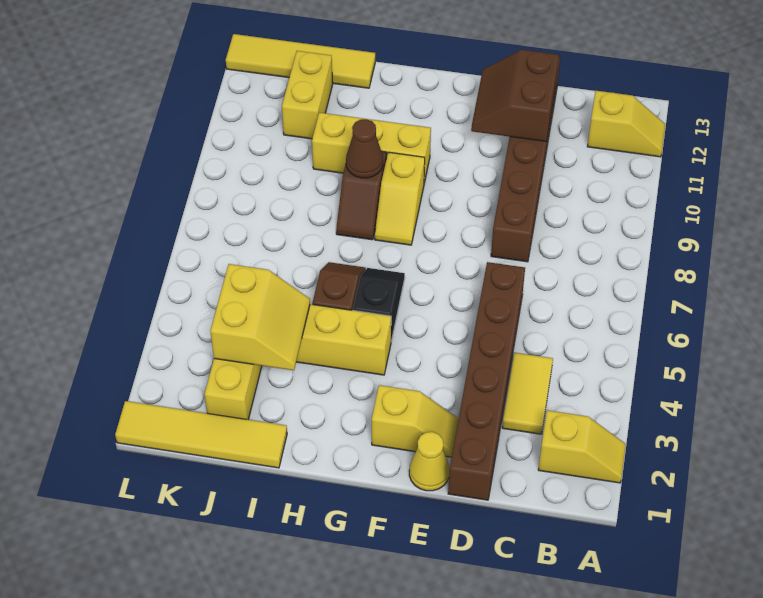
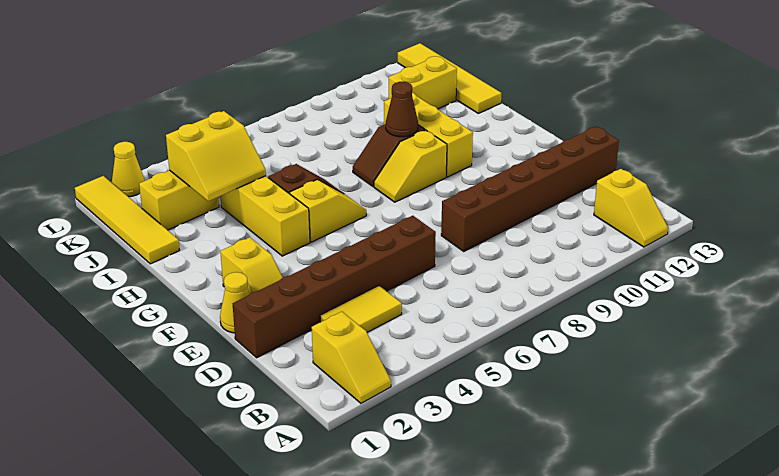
brown 2x2 slope [471,50,559,141] -> none
black 1x2 slope [353,268,405,341] -> yellow 1x2 slope [289,179,366,242]
none -> yellow 1x1 cone [112,142,145,197]

